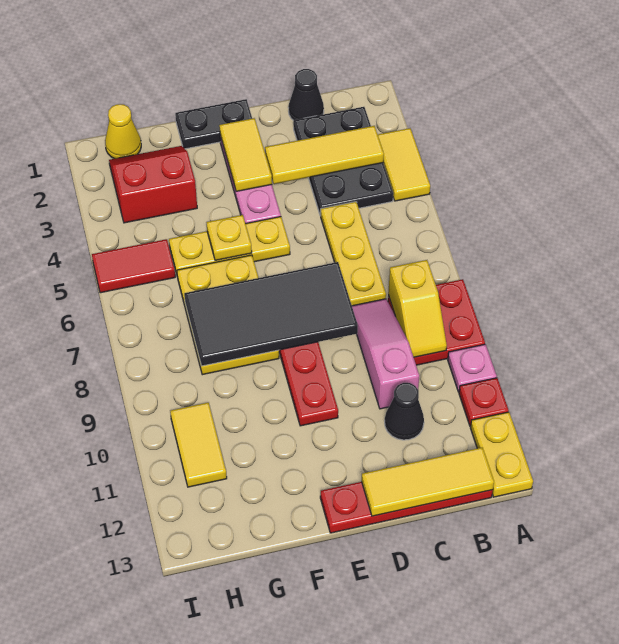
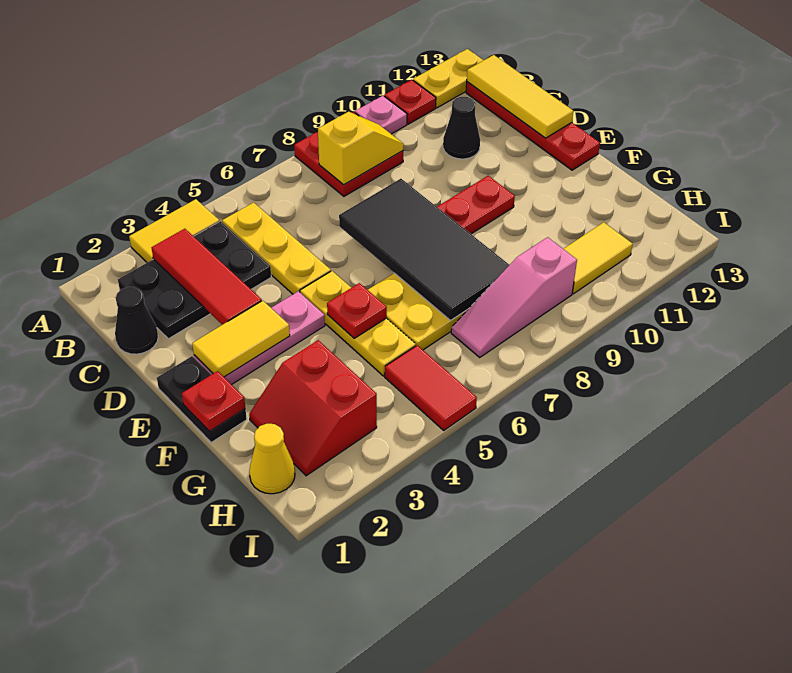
yellow 1x3 tile [265,126,384,184] -> red 1x3 tile [152,229,262,325]
yellow 1x3 plate [321,202,386,306] -> yellow 1x3 plate turned to [222,202,331,294]
pink 1x3 slope [352,299,419,409] -> pink 1x3 slope moved to [451,237,577,357]
none -> red 1x1 plate [182,371,245,431]
yellow 1x1 plate [206,215,252,261] -> red 1x1 plate [327,283,387,338]

